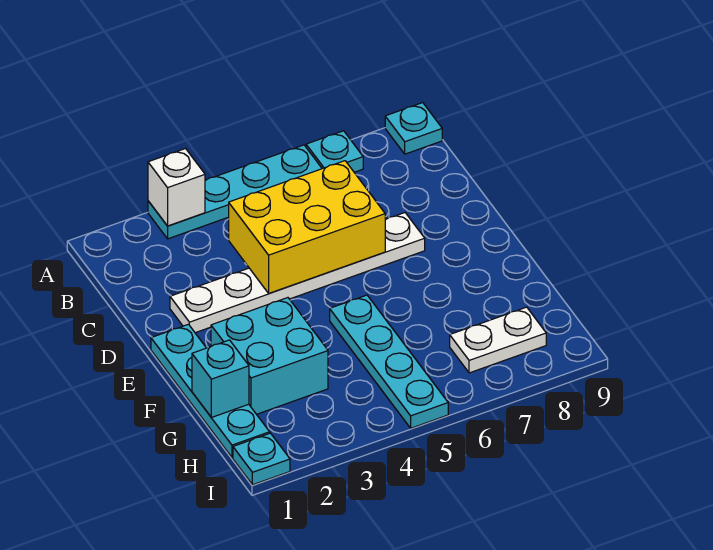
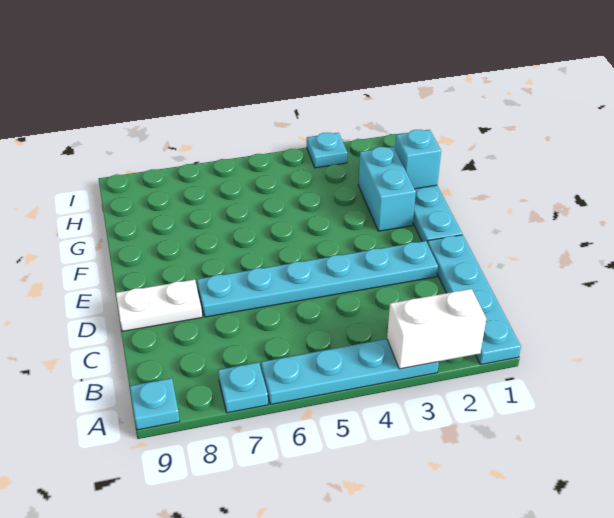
white 1x1 brick [148,149,205,226] -> white 1x2 brick [387,289,486,369]
yellow 2x3 brick [229,161,385,293] -> none
white 1x6 plate [170,213,425,333] -> cyan 1x6 plate [197,241,438,317]
cyan 2x2 brick [211,298,328,414] -> cyan 1x2 brick [358,147,416,231]
cyan 1x4 plate [330,295,448,428] -> cyan 1x4 plate moved to [428,235,521,365]
white 1x2 plate [450,307,546,373] -> white 1x2 plate moved to [116,280,202,331]
cyan 1x1 plate [233,433,290,485] -> cyan 1x1 plate moved to [307,133,347,168]

